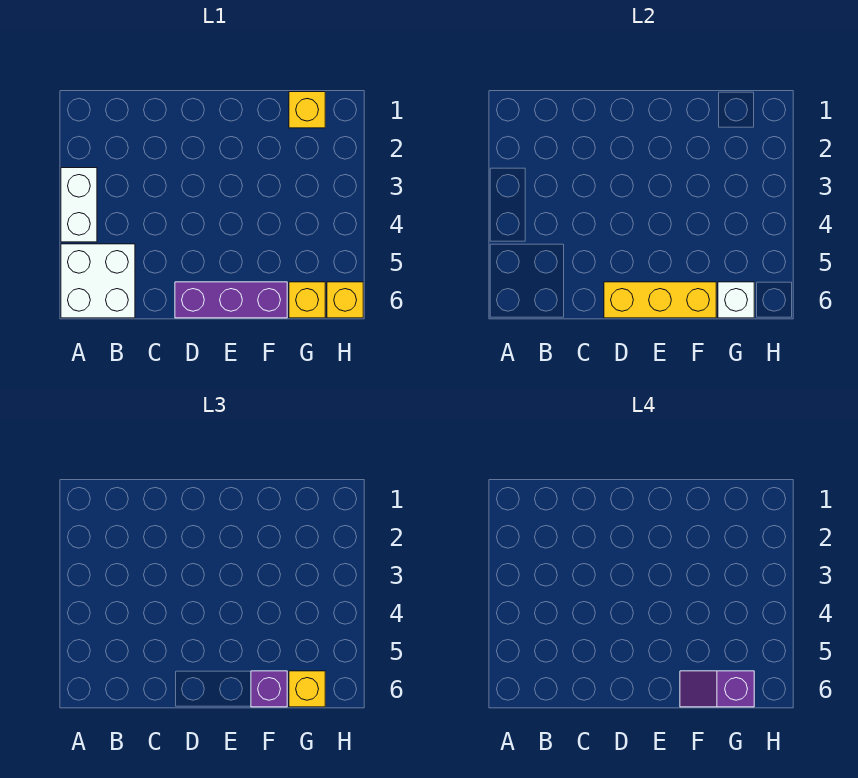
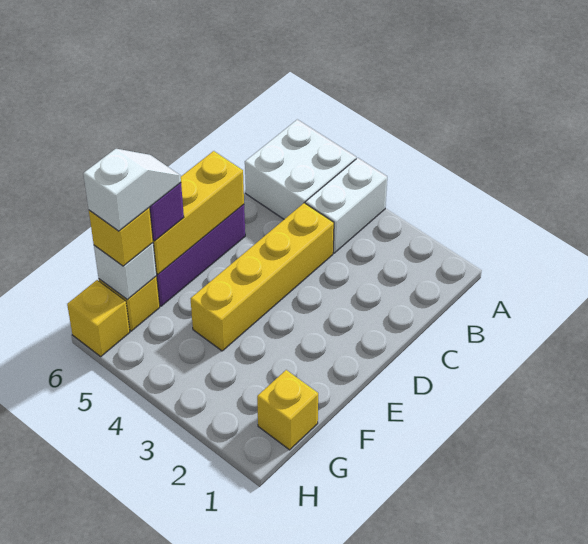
white 1x2 brick [61,168,97,242] -> white 1x2 brick turned to [305,158,387,253]
none -> yellow 1x4 brick [191,203,334,351]
purple 1x2 slope [680,671,754,707] -> white 1x2 slope [83,149,181,231]

